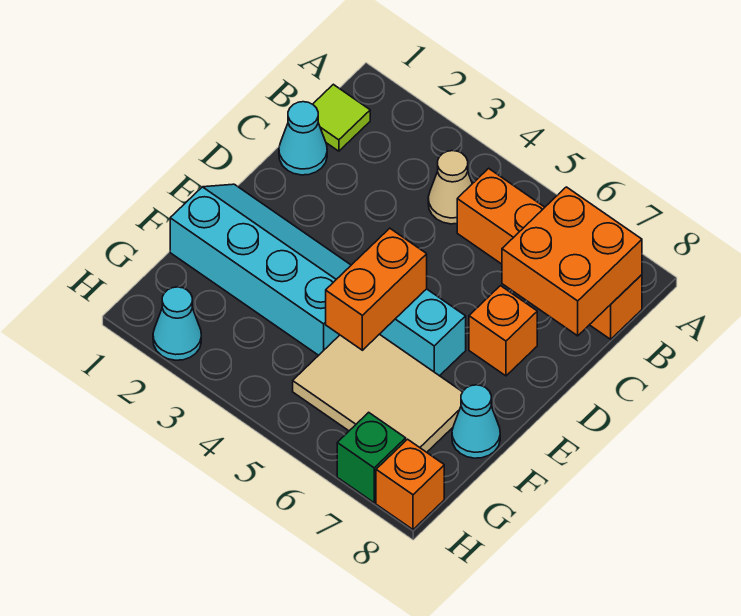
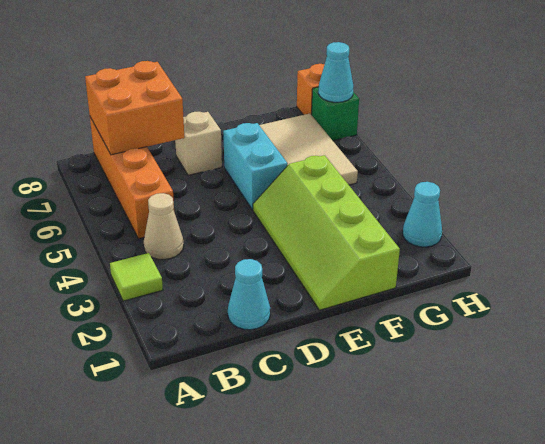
lime 1x1 tile [313,84,370,151] -> lime 1x1 tile moved to [110,253,163,301]
orange 1x1 brick [469,286,537,376] -> tan 1x1 brick [175,112,222,175]
cyan 2x4 slope [170,184,351,355] -> lime 2x4 slope [253,155,400,310]
orange 1x2 brick [326,228,427,350] -> none
cyan 1x1 cone [452,385,500,458] -> cyan 1x1 cone moved to [318,42,353,102]

